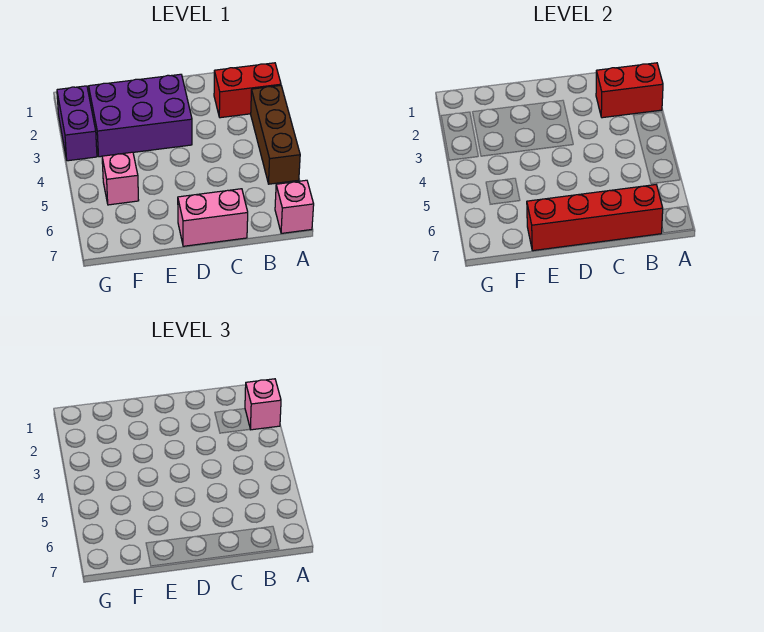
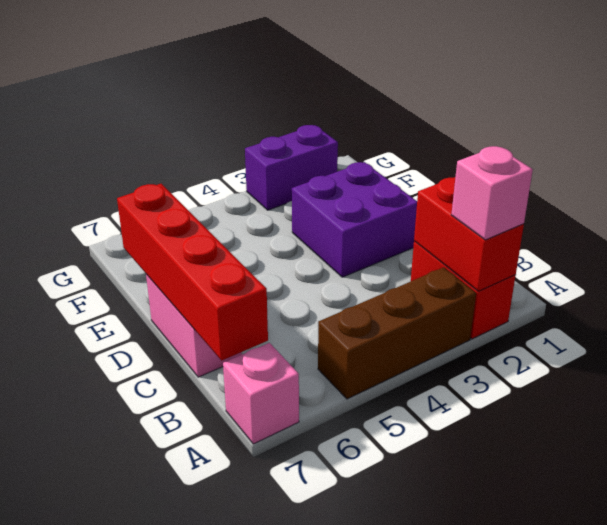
purple 2x3 brick [89,74,192,157] -> purple 2x2 brick [292,162,417,277]
pink 1x1 brick [102,152,139,205] -> none

